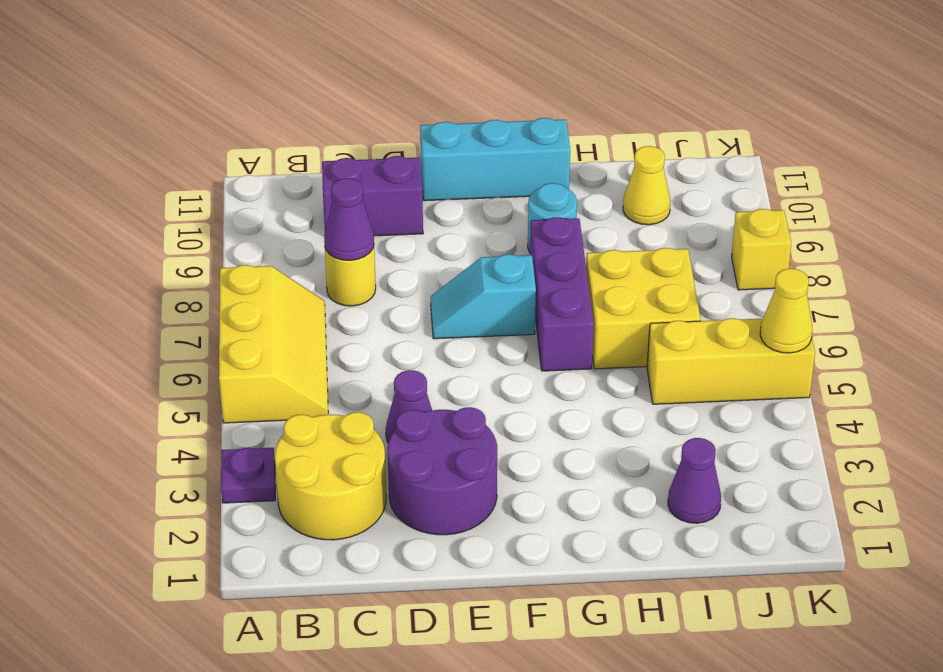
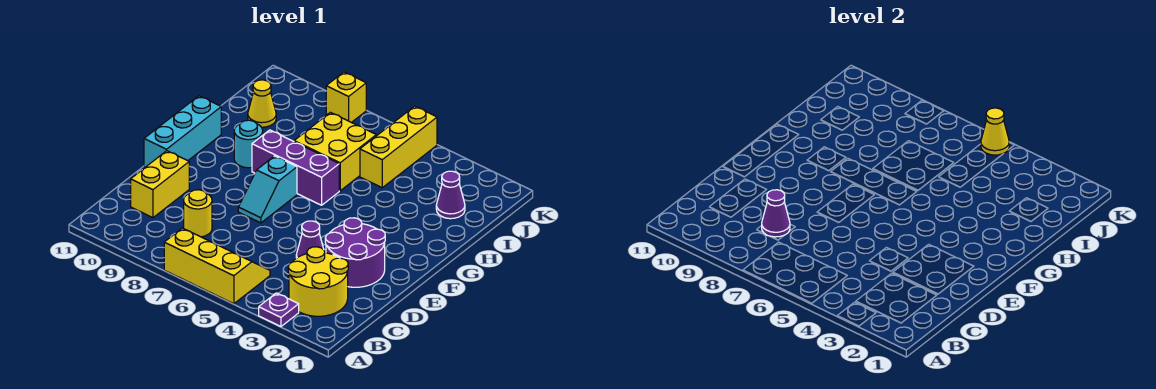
purple 1x2 brick [322,156,423,236] -> yellow 1x2 brick [131,151,189,218]

